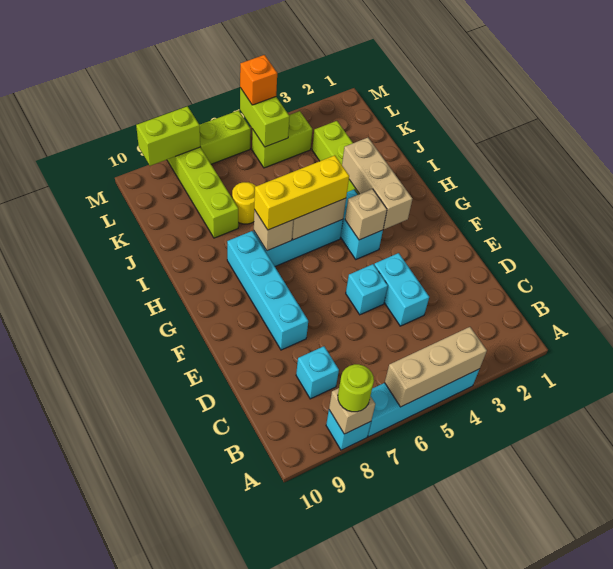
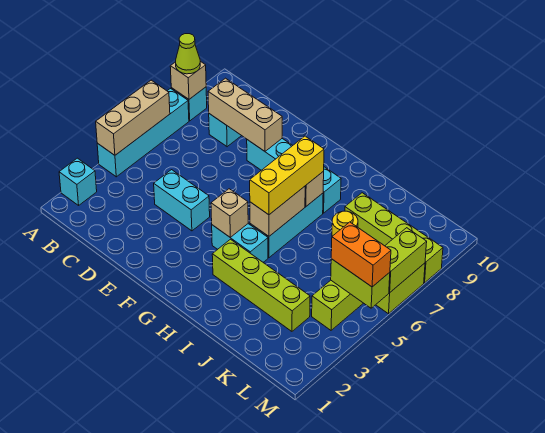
lime 1x1 round brick [338,364,374,412] -> lime 1x1 cone [176,34,200,74]
cyan 1x1 brick [346,264,388,315] -> cyan 1x1 brick moved to [59,158,97,205]
tan 1x3 brick [342,138,413,229] -> tan 1x3 brick moved to [208,78,282,151]
orange 1x1 brick [240,55,277,105] -> orange 1x2 brick [331,222,391,287]
lime 1x2 brick [136,106,200,166] -> lime 1x2 brick moved to [385,228,427,293]

